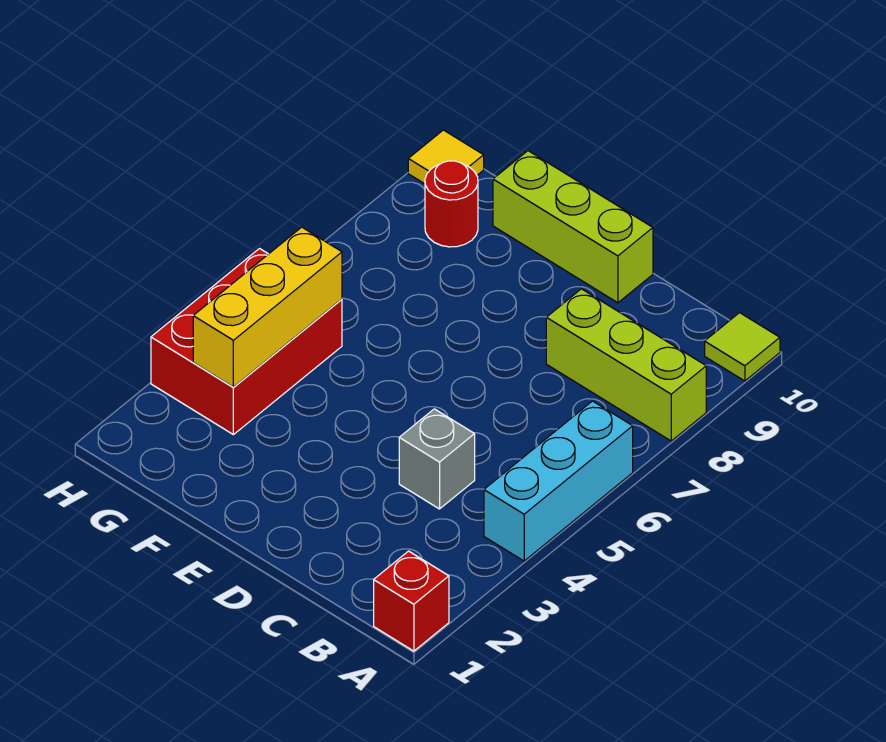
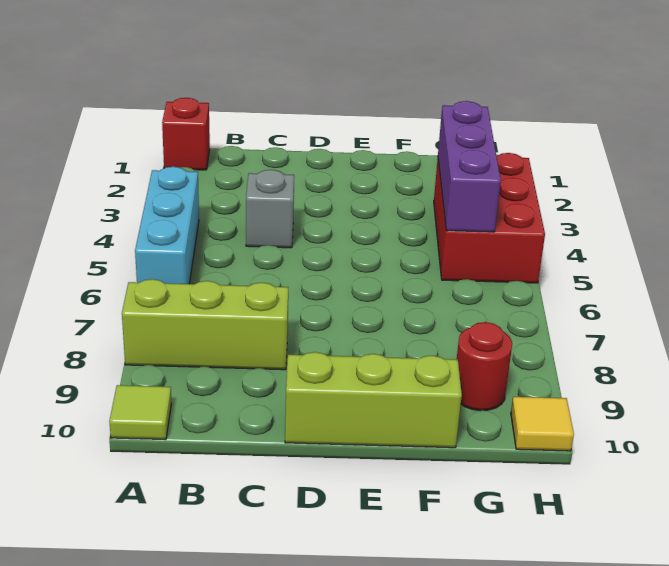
yellow 1x3 brick [193,227,342,387] -> purple 1x3 brick [438,101,501,232]

